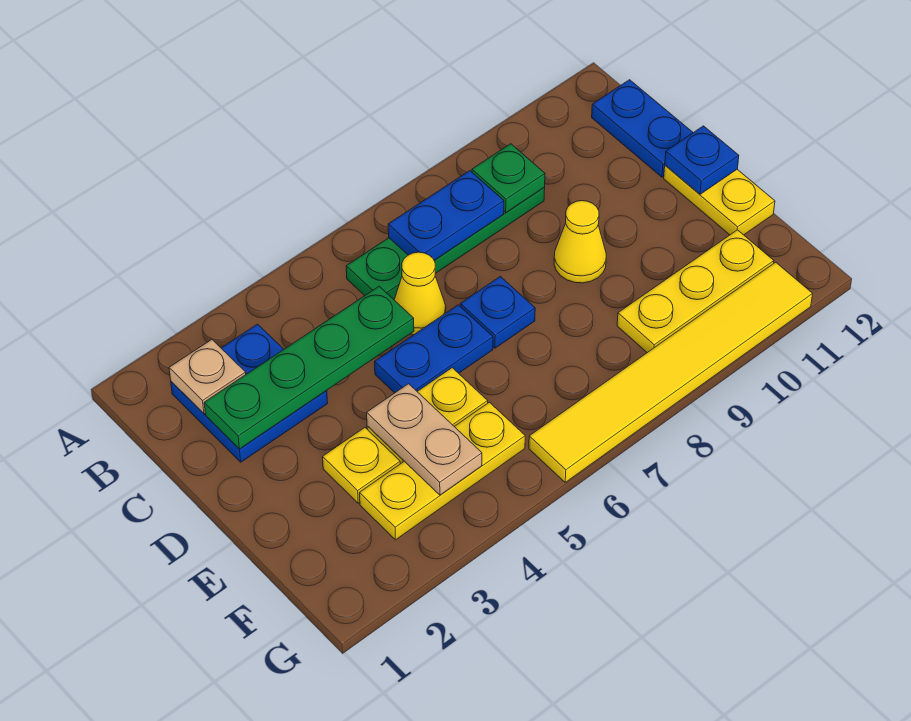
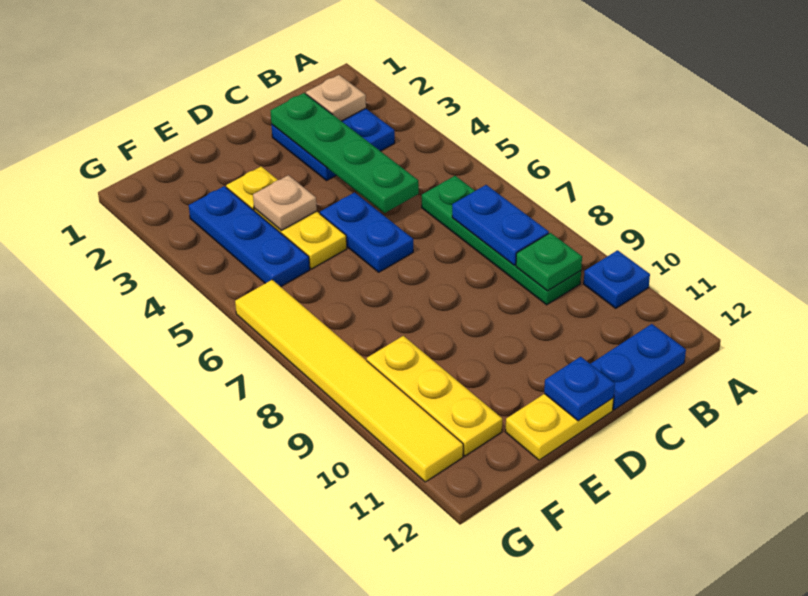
yellow 1x1 cone [394,252,446,335] -> none
blue 1x1 plate [460,277,535,348] -> blue 1x1 plate moved to [584,250,650,308]
yellow 1x1 cone [554,201,606,283] -> none
tan 1x2 plate [367,384,482,495] -> tan 1x1 plate [253,175,317,230]
yellow 1x3 plate [360,402,525,540] -> blue 1x3 plate [189,186,310,287]

